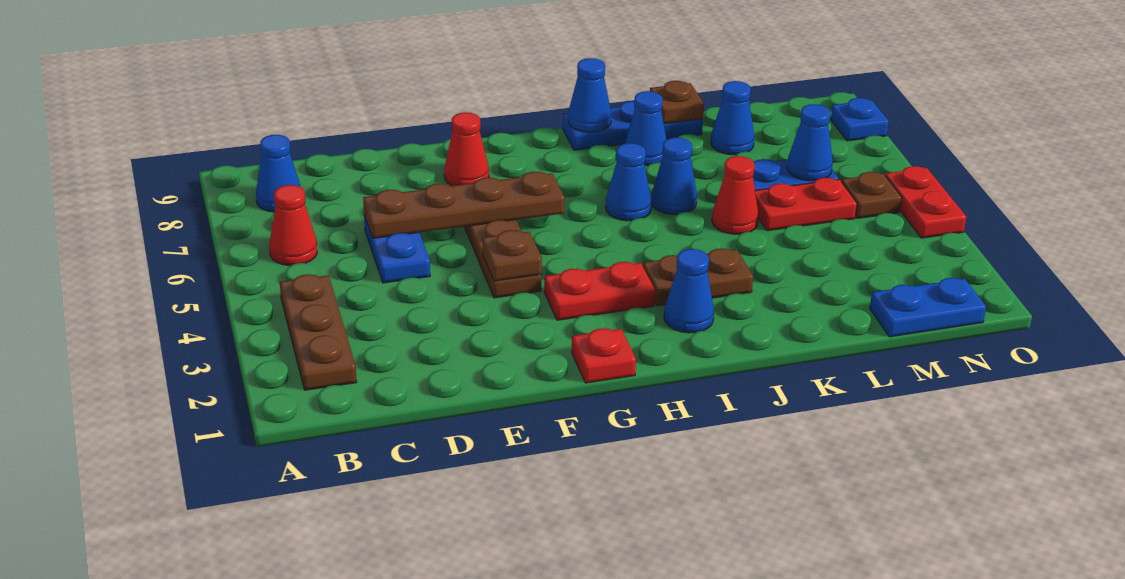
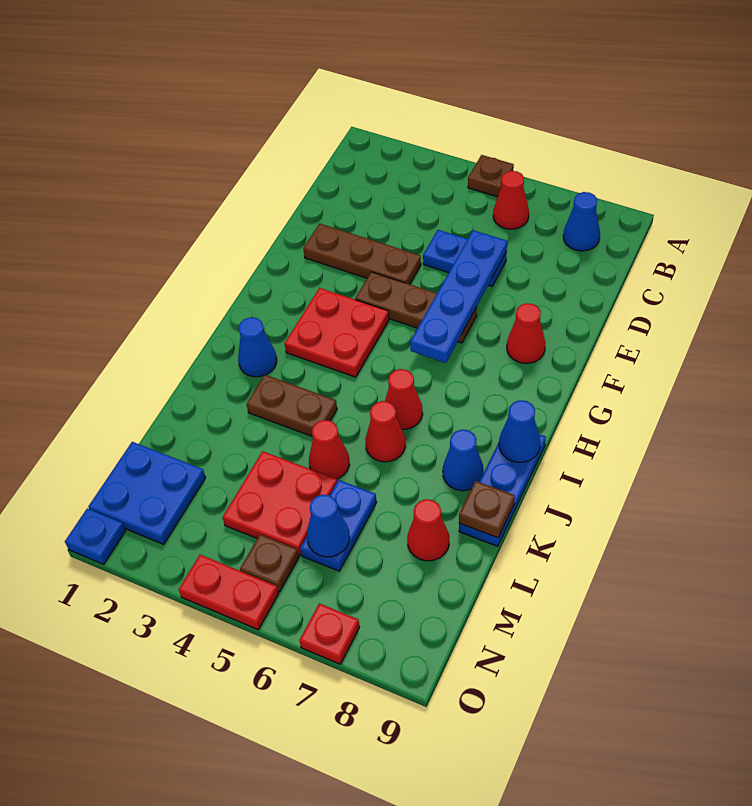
brown 1x3 plate [280,274,357,390] -> brown 1x3 plate moved to [303,223,421,284]
brown 1x4 plate [363,172,565,238] -> blue 1x4 plate [410,230,507,363]
brown 1x1 plate [482,230,542,281] -> brown 1x1 plate moved to [468,155,514,197]
red 1x1 plate [572,328,636,383] -> red 1x1 plate moved to [299,603,360,664]
red 1x2 plate [544,262,655,320] -> red 2x2 plate [285,288,389,377]
brown 1x2 plate [643,248,753,306] -> brown 1x2 plate turned to [247,375,337,436]
blue 1x1 cone [606,143,652,221] -> red 1x1 cone [385,369,423,429]
blue 1x1 cone [651,138,697,215] -> red 1x1 cone [365,401,405,462]
red 1x2 plate [755,178,857,231] -> red 2x2 plate [223,451,337,555]
blue 1x1 cone [711,81,754,155] -> red 1x1 cone [407,499,449,561]
blue 1x2 plate [870,278,986,337] -> blue 2x2 plate [88,442,206,544]
blue 1x1 plate [831,98,889,141] -> blue 1x1 plate moved to [65,508,125,564]

